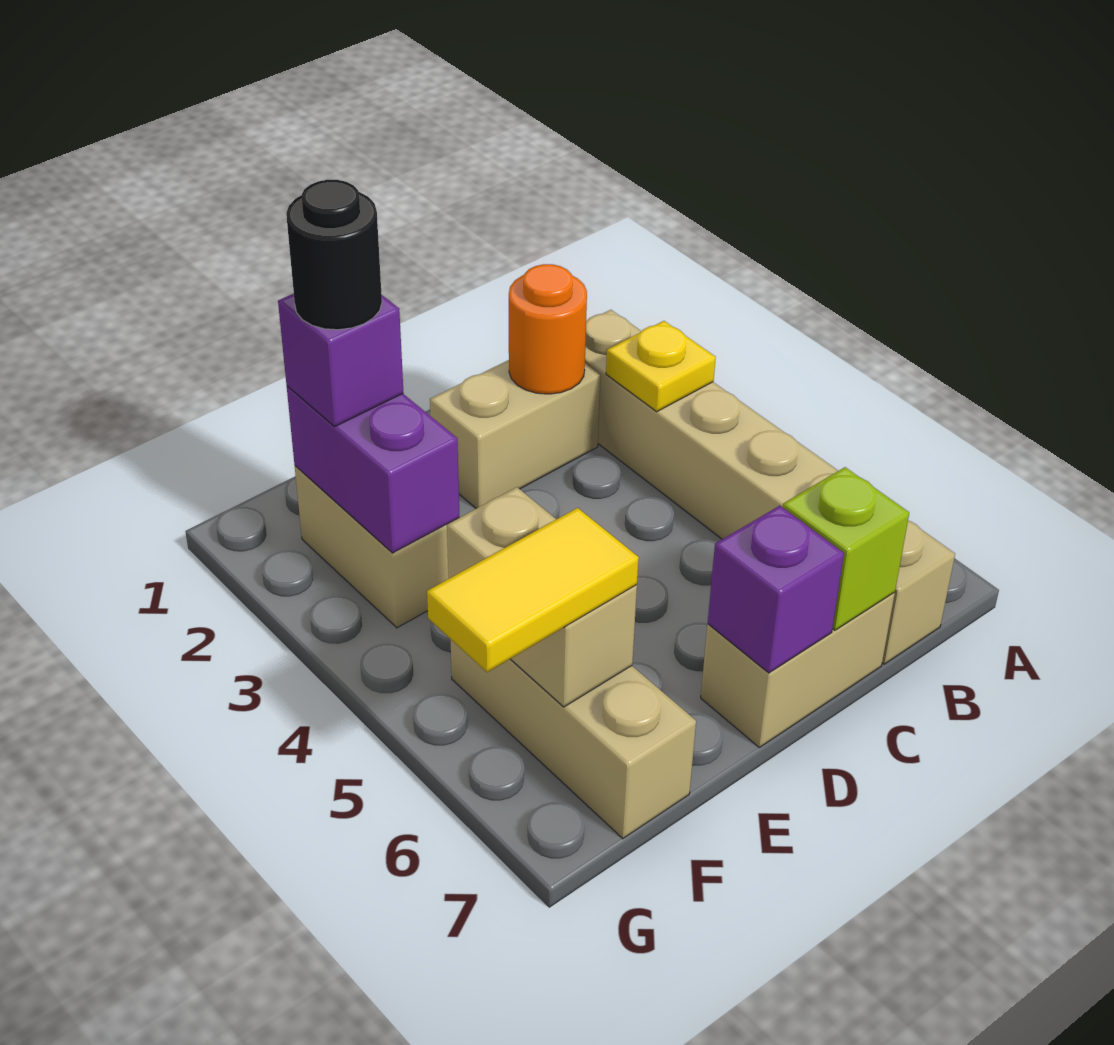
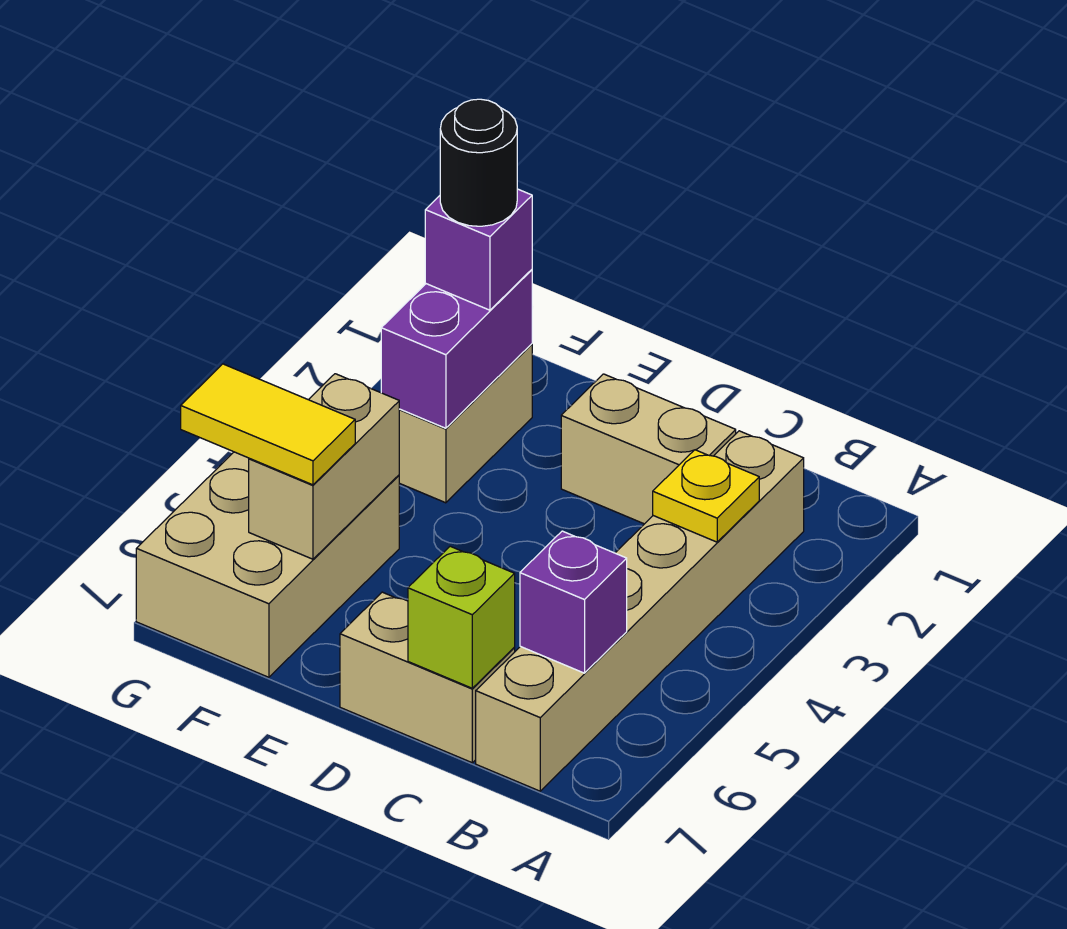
orange 1x1 round brick [509,264,587,394] -> none
purple 1x1 brick [708,506,844,673] -> purple 1x1 brick moved to [520,531,627,673]
tan 1x3 brick [450,639,696,839] -> tan 2x3 brick [136,452,399,677]

